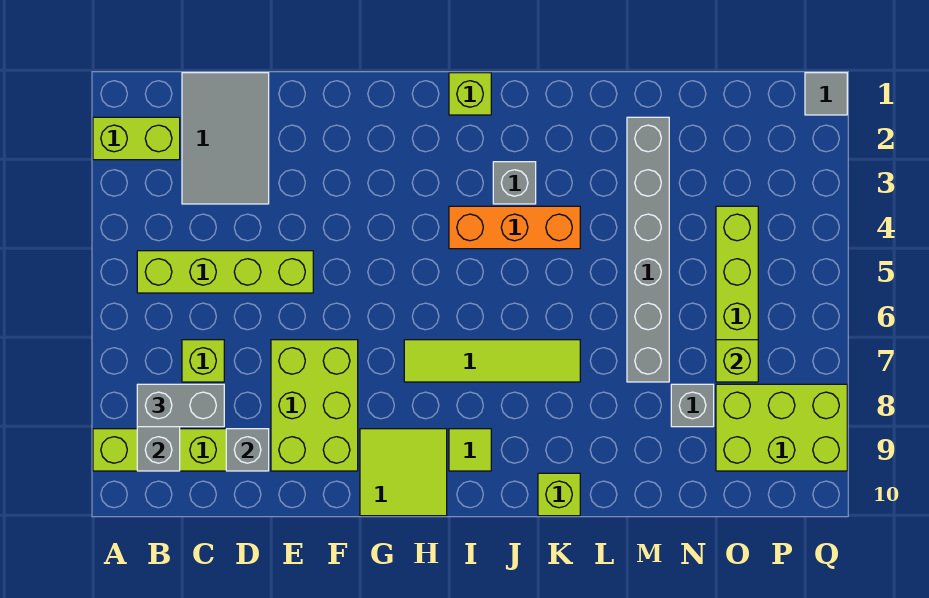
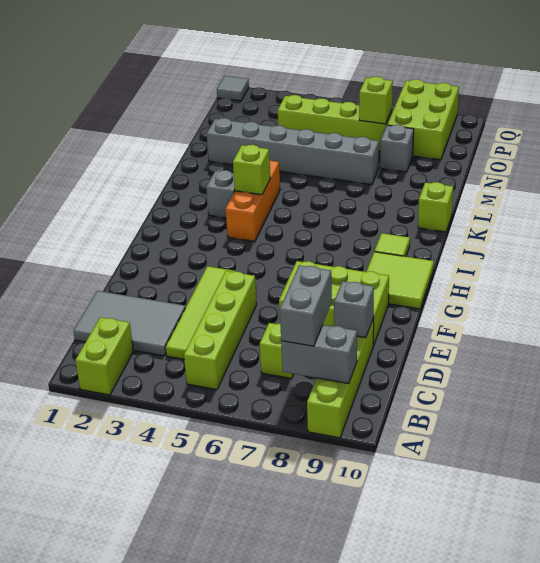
lime 1x4 tile [404,340,580,382] -> lime 1x4 tile moved to [166,266,236,359]
lime 1x1 brick [449,73,491,115] -> lime 1x1 brick moved to [233,145,270,195]

